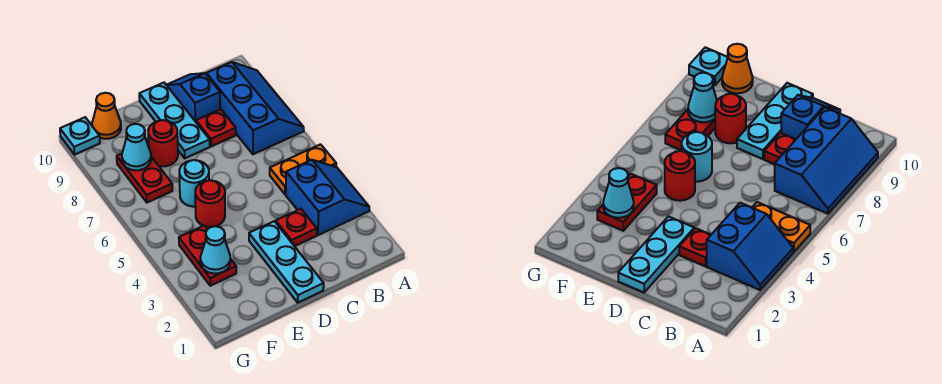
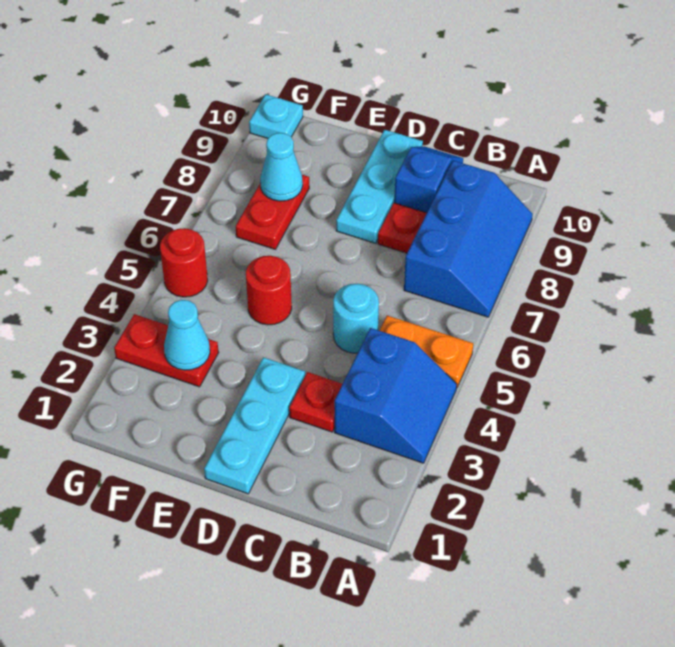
cyan 1x1 round brick [179,160,209,207] -> cyan 1x1 round brick moved to [333,284,379,353]
red 1x1 round brick [148,120,178,166] -> red 1x1 round brick moved to [160,228,208,297]
red 1x2 plate [179,225,236,286] -> red 1x2 plate turned to [114,314,219,387]
orange 1x1 cone [92,93,121,139] -> none

